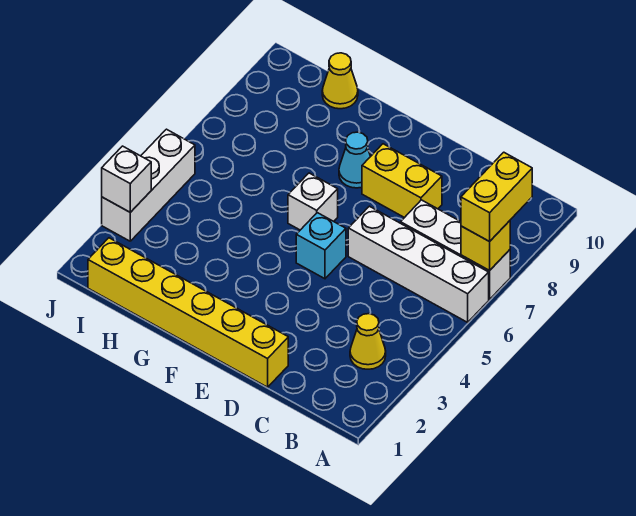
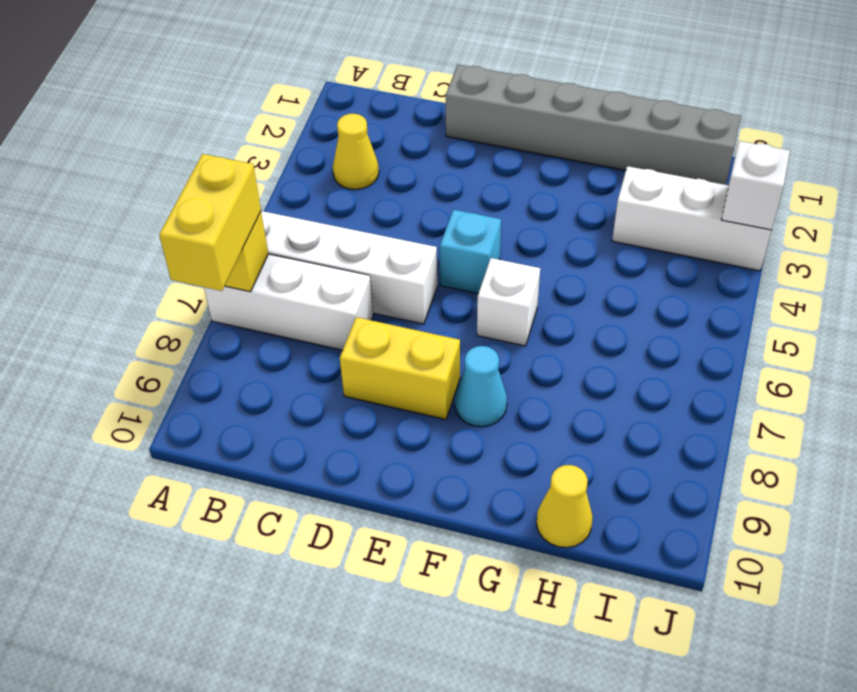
yellow 1x6 brick [88,238,288,387] -> grey 1x6 brick [446,65,741,185]
white 1x3 brick [102,129,195,241] -> white 1x3 brick turned to [612,166,772,271]

